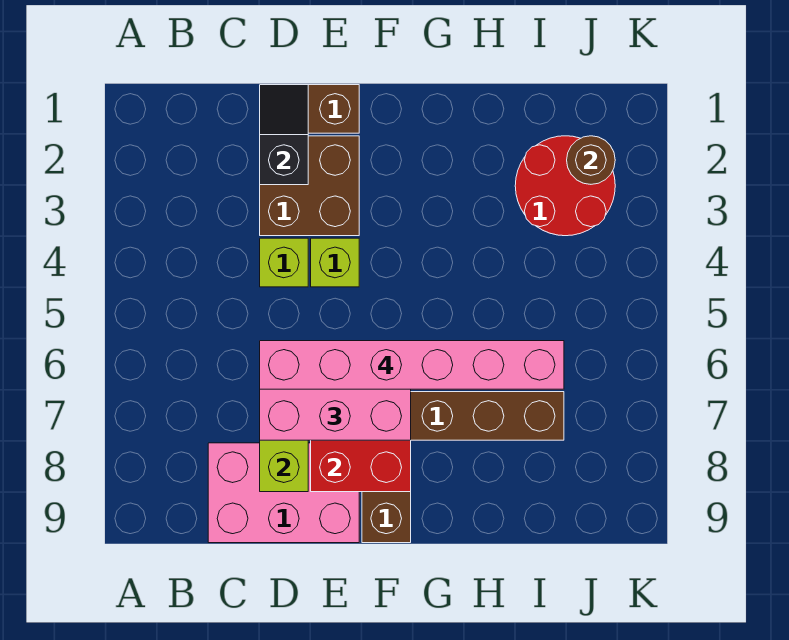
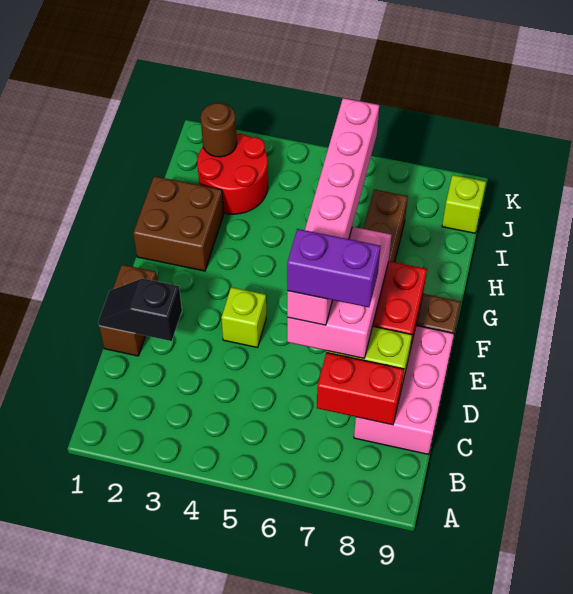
none -> red 1x2 brick [317,353,404,425]
brown 2x2 brick [260,136,359,236] -> brown 2x2 brick moved to [133,176,224,271]
lime 1x1 brick [260,238,308,287] -> lime 1x1 brick moved to [442,175,486,233]
none -> purple 1x2 brick [287,229,381,307]

